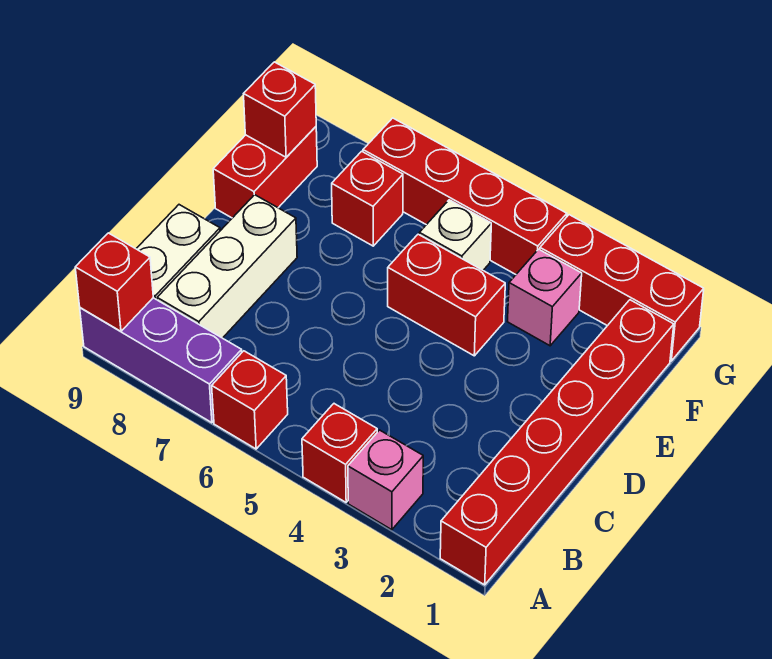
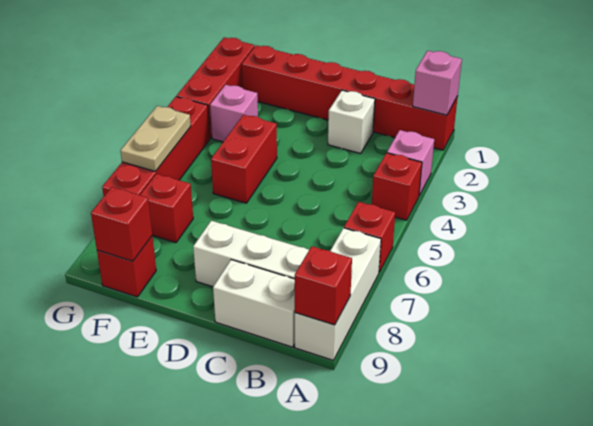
none -> pink 1x1 brick [413,51,462,115]
purple 1x3 brick [80,298,242,423] -> white 1x3 brick [295,228,381,360]
red 1x2 brick [213,127,317,218] -> red 1x1 brick [97,236,156,297]
white 1x1 brick [419,200,491,270] -> white 1x1 brick moved to [328,90,375,154]
none -> tan 1x2 plate [120,106,191,172]

